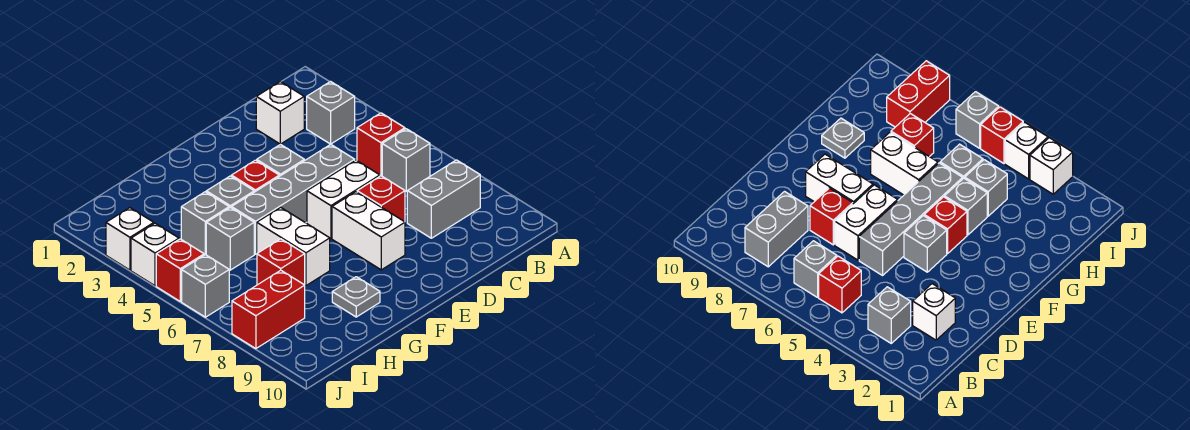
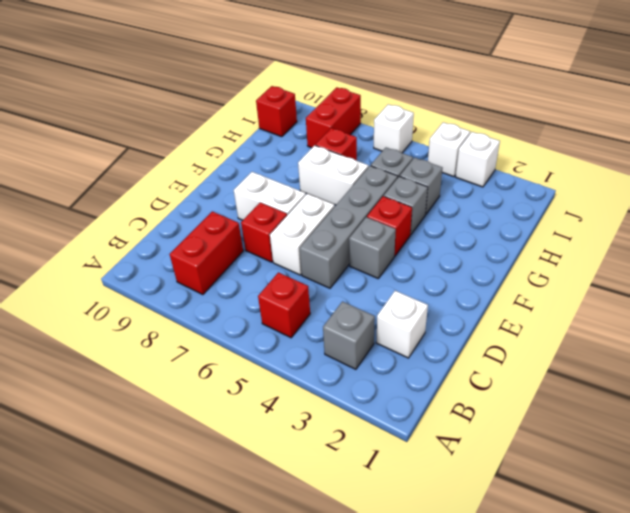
grey 1x1 brick [382,129,430,191] -> none
grey 1x2 brick [407,160,480,238] -> red 1x2 brick [170,211,243,295]
grey 1x1 plate [332,277,380,317] -> none
red 1x1 brick [156,239,204,301] -> red 1x1 brick moved to [256,86,297,137]
grey 1x1 brick [182,255,229,317] -> white 1x1 brick [374,104,414,153]

